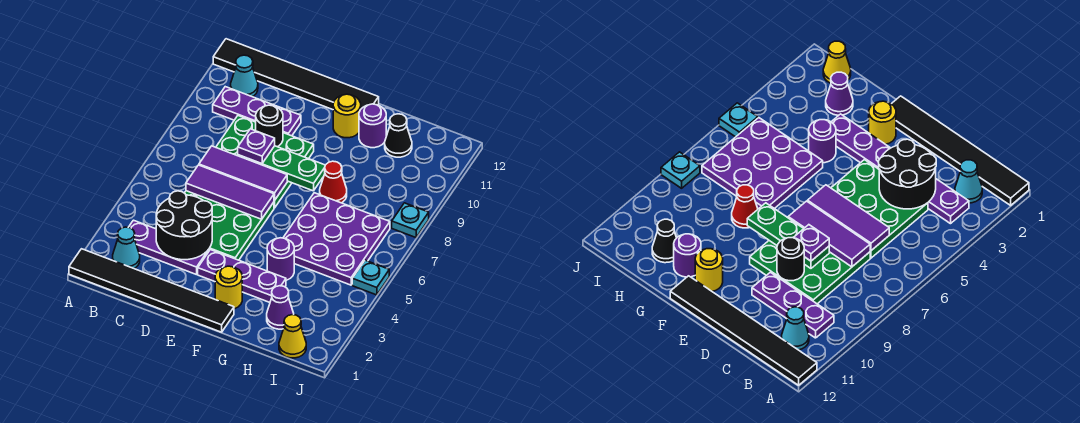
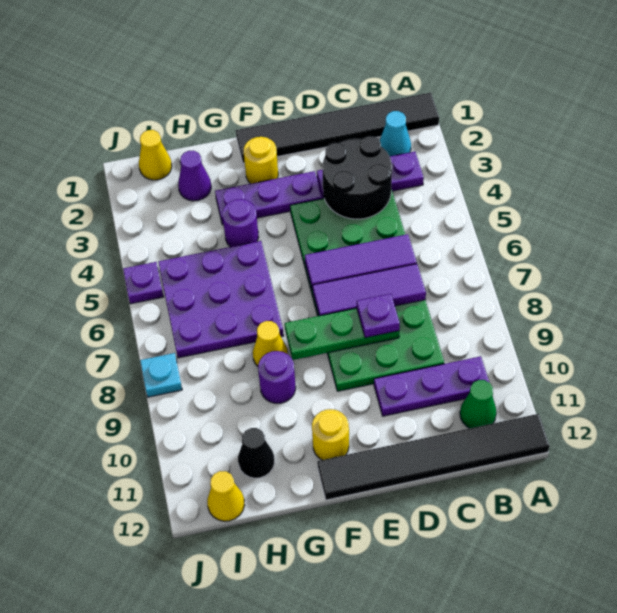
cyan 1x1 cone [231,55,258,97] -> green 1x1 cone [460,380,497,428]
black 1x1 round brick [256,105,283,147] -> none
red 1x1 cone [320,161,347,203] -> yellow 1x1 cone [253,321,288,366]
purple 1x1 round brick [359,104,386,148] -> purple 1x1 round brick moved to [258,351,296,403]
none -> yellow 1x1 cone [207,471,245,521]
cyan 1x1 plate [352,260,389,295] -> purple 1x1 plate [123,262,164,304]

